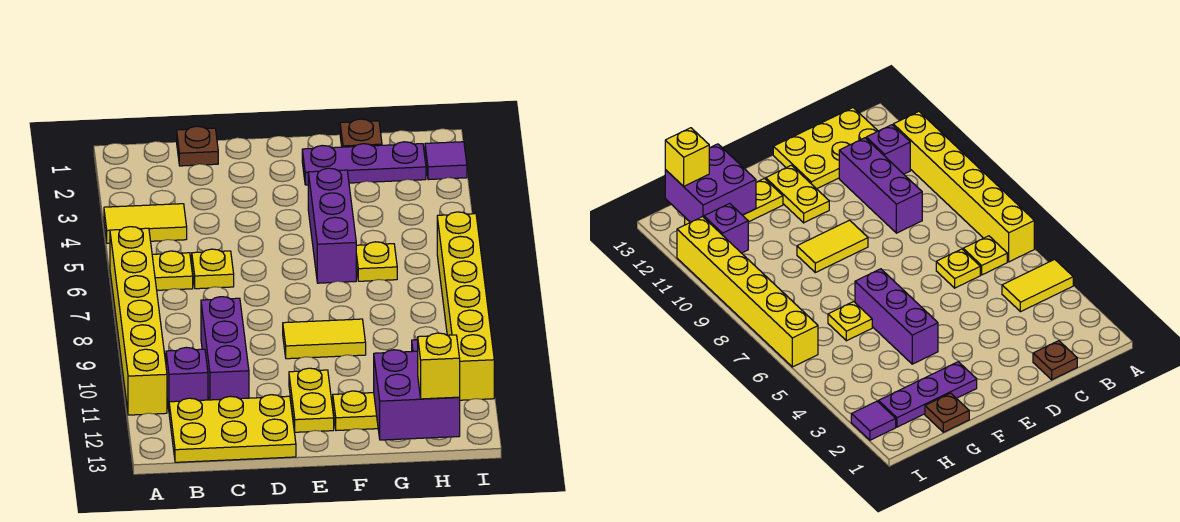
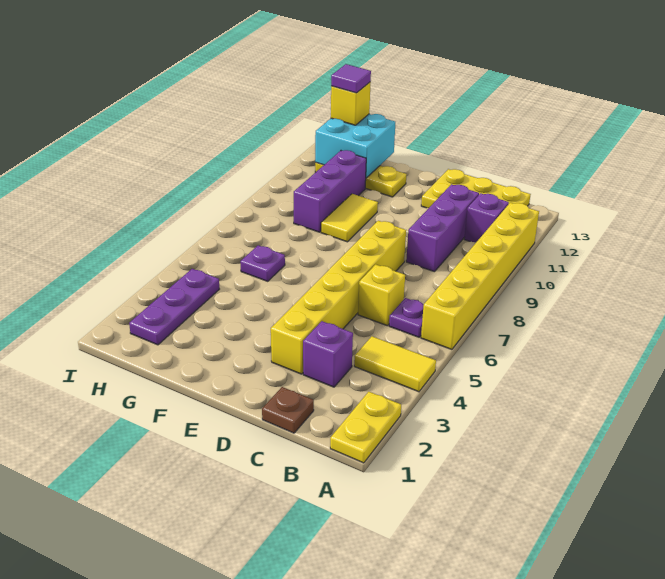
yellow 1x1 plate [152,251,193,290] -> purple 1x1 plate [389,298,424,337]
yellow 1x1 plate [192,249,234,289] -> yellow 1x1 brick [358,264,405,326]
yellow 1x2 tile [283,319,366,359] -> yellow 1x2 tile turned to [321,194,378,242]
yellow 1x2 plate [289,368,334,432] -> yellow 1x2 plate moved to [330,392,401,463]
purple 1x3 plate [302,142,426,185] -> purple 1x3 plate turned to [129,269,219,345]
purple 1x3 brick [308,168,356,283] -> purple 1x3 brick moved to [294,150,366,232]
brown 1x1 plate [340,119,382,147] -> none
yellow 1x1 plate [356,242,397,281] -> purple 1x1 plate [240,245,285,281]
purple 2x2 brick [374,350,460,440] -> cyan 2x2 brick [315,114,395,178]
purple 1x1 brick [704,203,748,253] -> purple 1x1 brick moved to [303,321,353,387]
purple 1x1 tile [425,142,467,180] -> purple 1x1 tile moved to [331,64,371,93]
yellow 1x6 brick [437,212,494,400] -> yellow 1x6 brick moved to [271,221,406,374]

